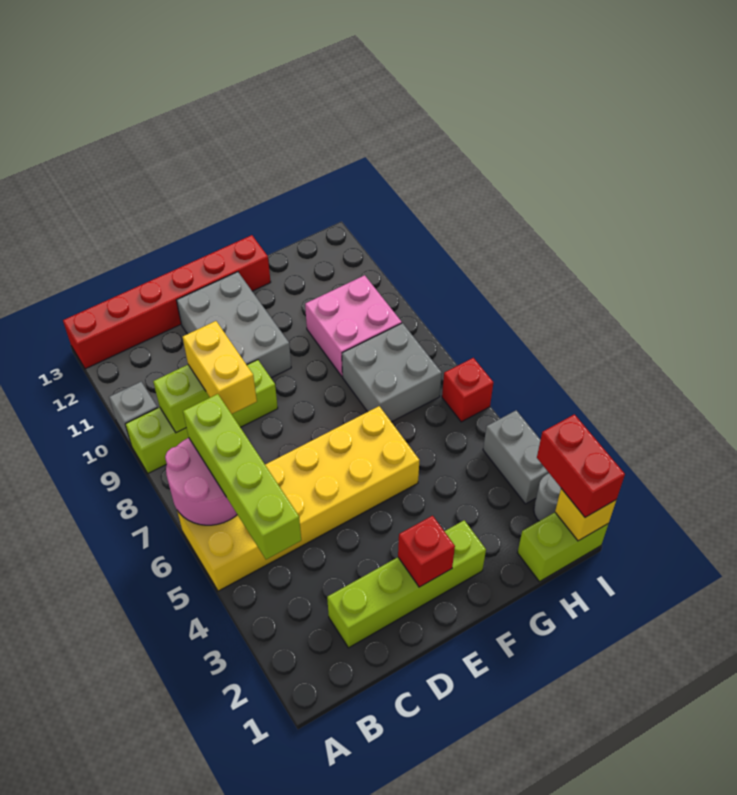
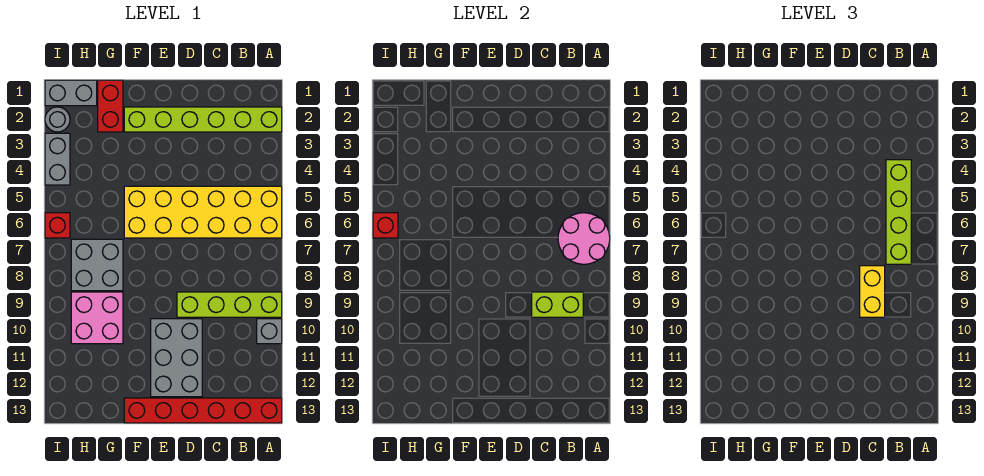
lime 1x4 brick [327,520,486,648] -> lime 1x6 brick [124,107,282,132]
red 1x1 brick [398,516,455,587] -> red 1x1 brick moved to [373,213,398,238]
lime 1x2 brick [518,512,609,582] -> grey 1x2 brick [45,80,97,106]
yellow 1x1 brick [555,489,616,541] -> none
red 1x2 brick [537,414,625,517] -> red 1x2 brick moved to [98,80,123,132]

